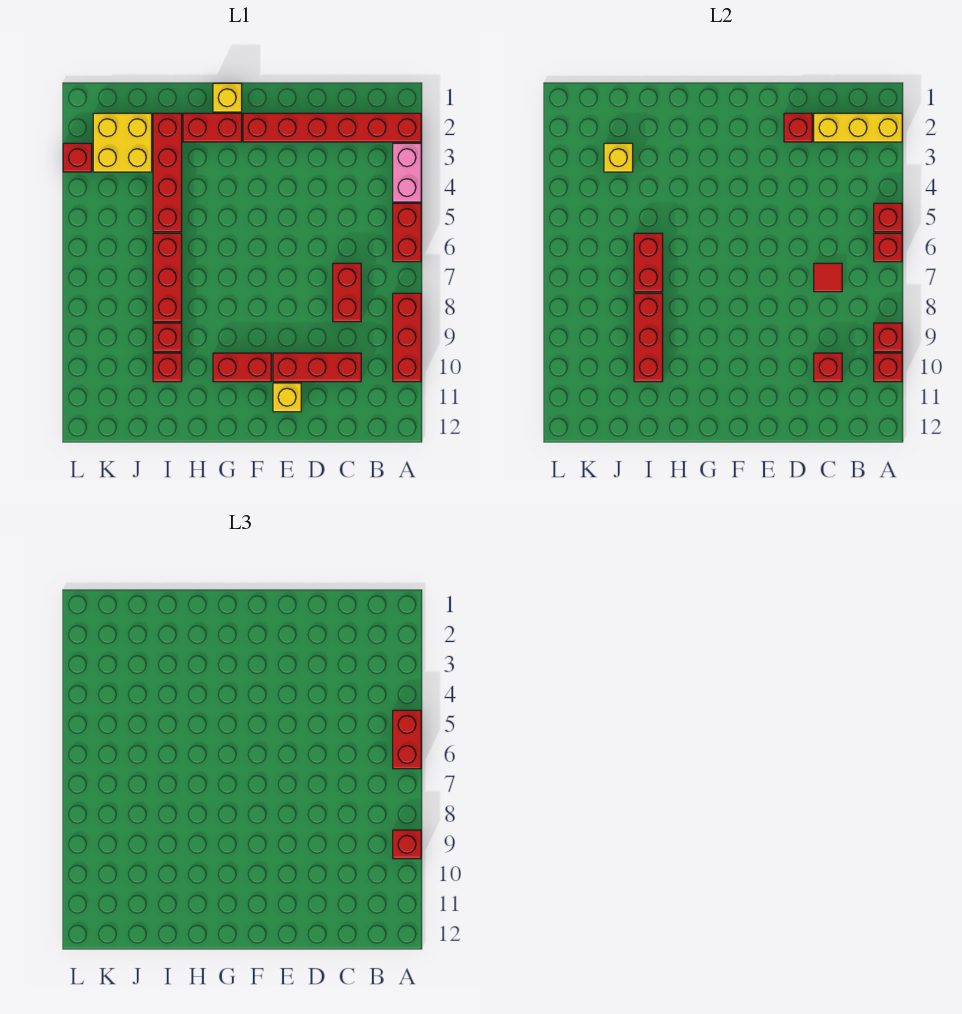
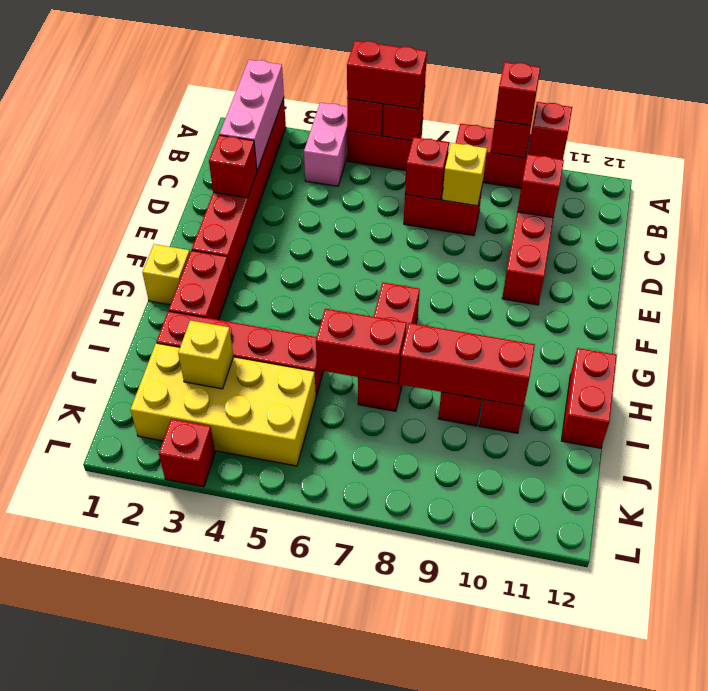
yellow 1x3 brick [814,113,902,142] -> pink 1x3 brick [219,60,284,170]
pink 1x2 brick [393,143,421,202] -> pink 1x2 brick turned to [304,103,348,186]
red 1x1 tile [814,263,842,292] -> red 1x1 brick [405,137,449,200]
yellow 1x1 brick [273,383,301,412] -> yellow 1x1 brick moved to [442,143,487,206]
red 1x2 brick [213,353,271,382] -> red 1x2 brick moved to [562,348,617,448]
red 1x3 brick [153,233,182,322] -> red 1x3 brick turned to [358,283,420,411]
yellow 2x2 brick [93,113,152,172] -> yellow 2x4 brick [131,343,316,466]

